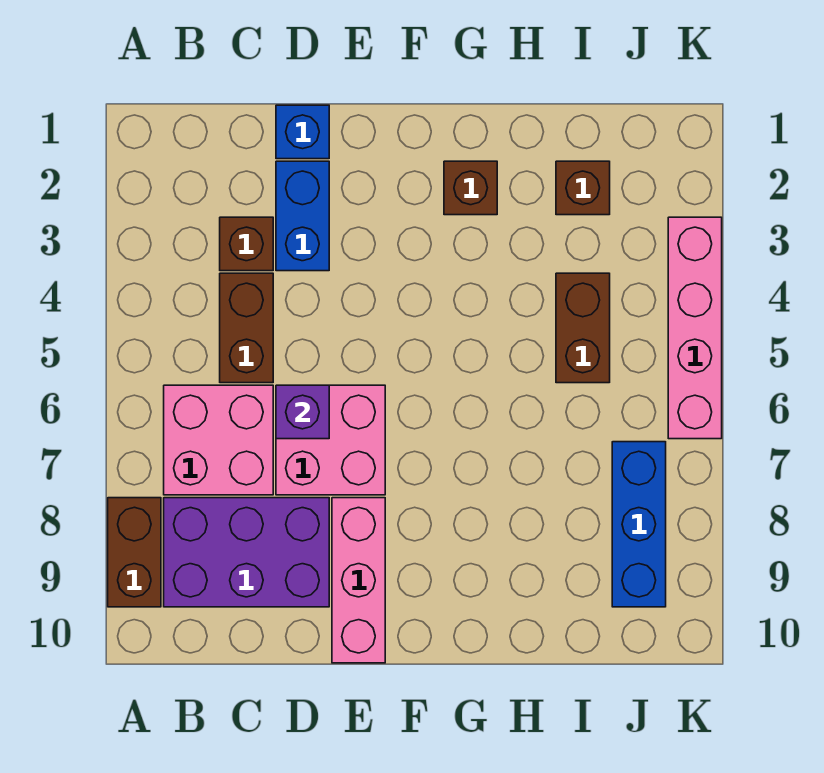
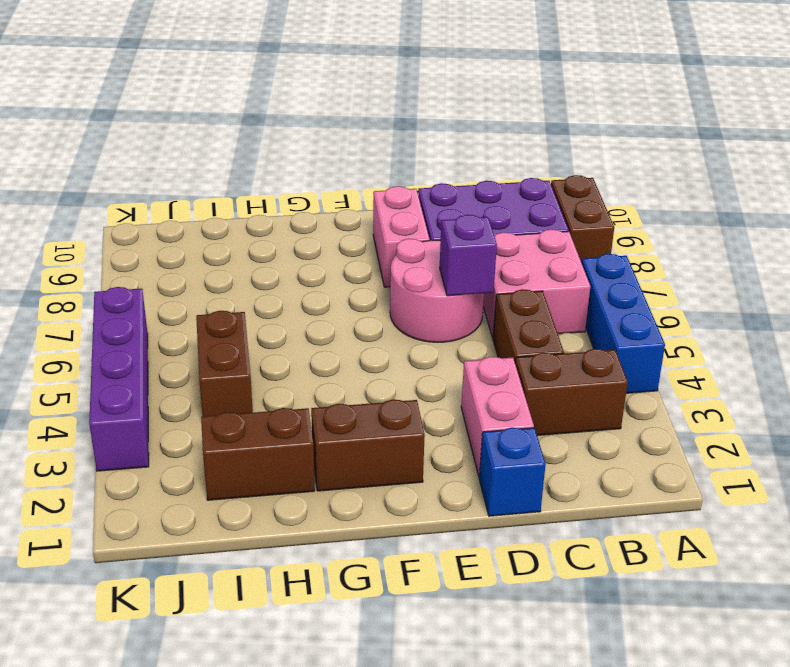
brown 1x1 brick [220,217,273,271] -> brown 1x2 brick [515,349,628,435]
blue 1x2 brick [276,161,329,271] -> pink 1x2 brick [461,357,534,477]
pink 2x2 brick [276,385,385,495] -> pink 2x2 round brick [390,239,484,342]
pink 1x3 brick [332,498,385,663] -> pink 1x2 brick [373,186,430,287]
brown 1x1 brick [444,161,497,215] -> brown 1x2 brick [311,400,425,491]
brown 1x1 brick [556,161,610,215] -> brown 1x2 brick [201,408,315,500]
blue 1x3 brick [612,442,666,607] -> blue 1x3 brick moved to [582,254,665,393]
pink 1x4 brick [668,217,722,439] -> purple 1x4 brick [89,287,149,471]

